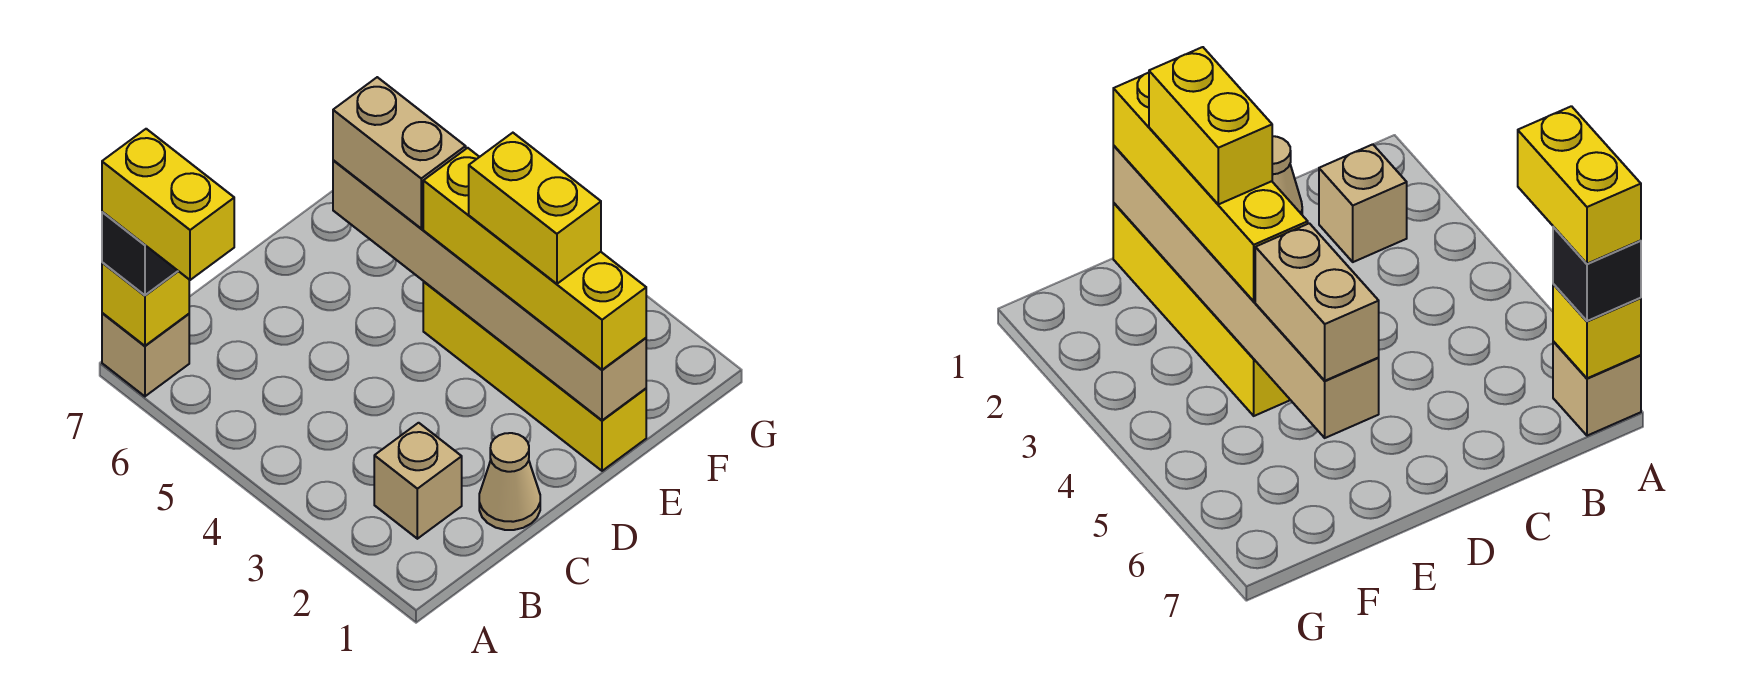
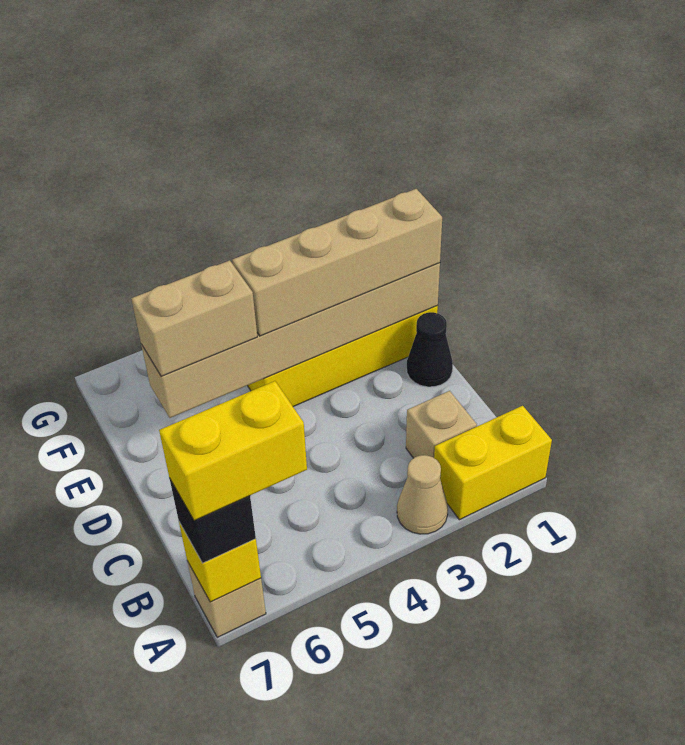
tan 1x1 cone [479,433,540,530] -> tan 1x1 cone moved to [397,455,448,534]
none -> black 1x1 cone [407,312,453,387]
yellow 1x4 brick [423,148,646,370] -> tan 1x4 brick [232,189,442,336]
yellow 1x2 brick [469,133,601,284] -> yellow 1x2 brick moved to [434,406,552,520]

